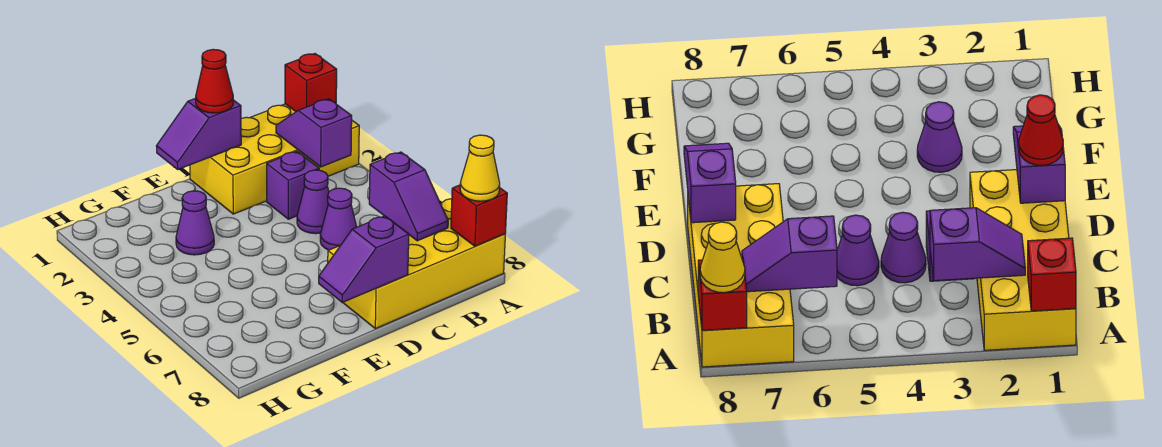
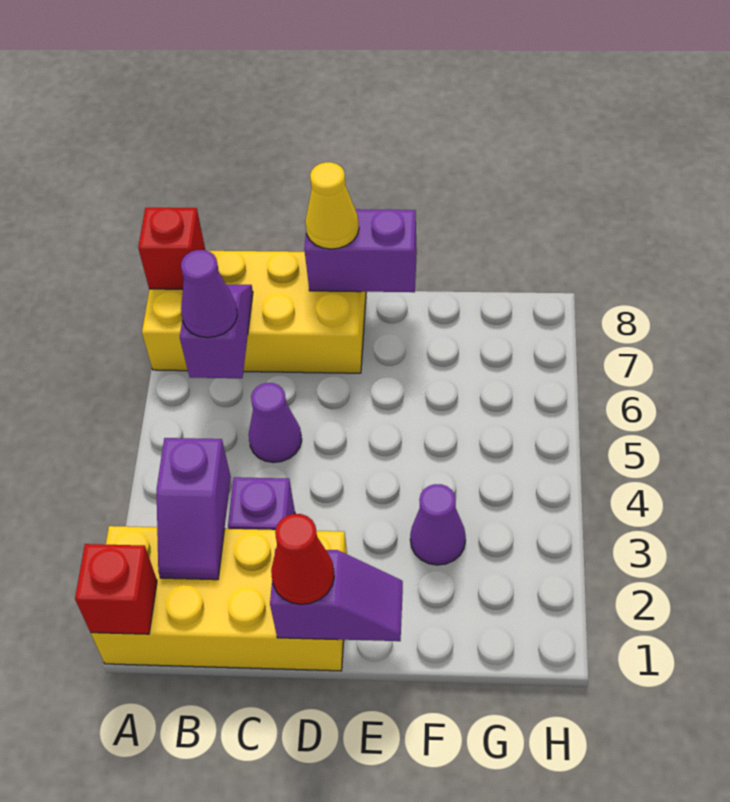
yellow 1x1 cone [460,135,500,201] -> yellow 1x1 cone moved to [305,162,359,249]
purple 1x1 cone [297,170,329,234] -> purple 1x1 cone moved to [181,250,237,338]
purple 1x2 slope [319,216,409,303] -> purple 1x2 brick [304,209,417,292]

